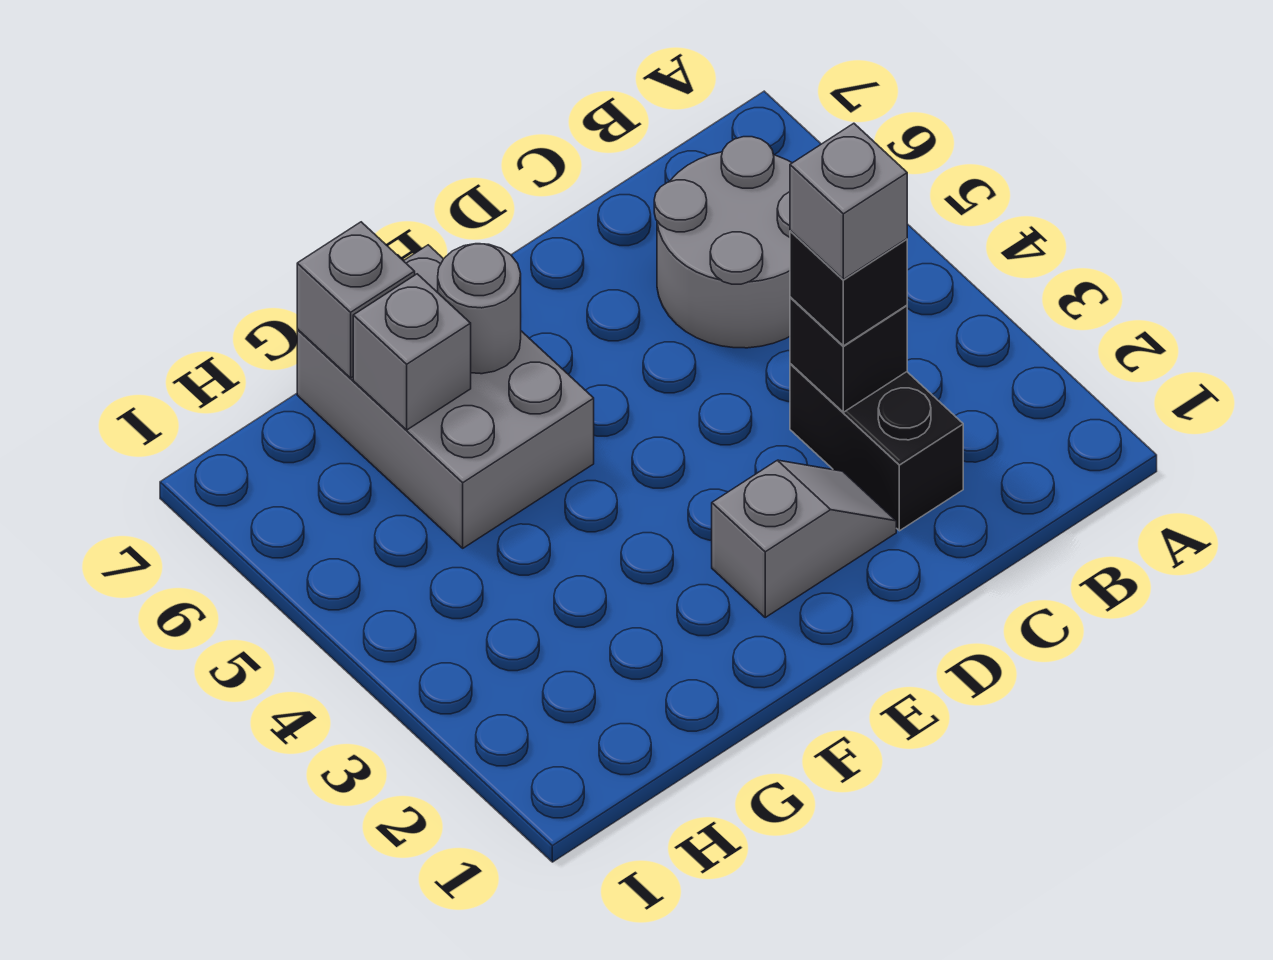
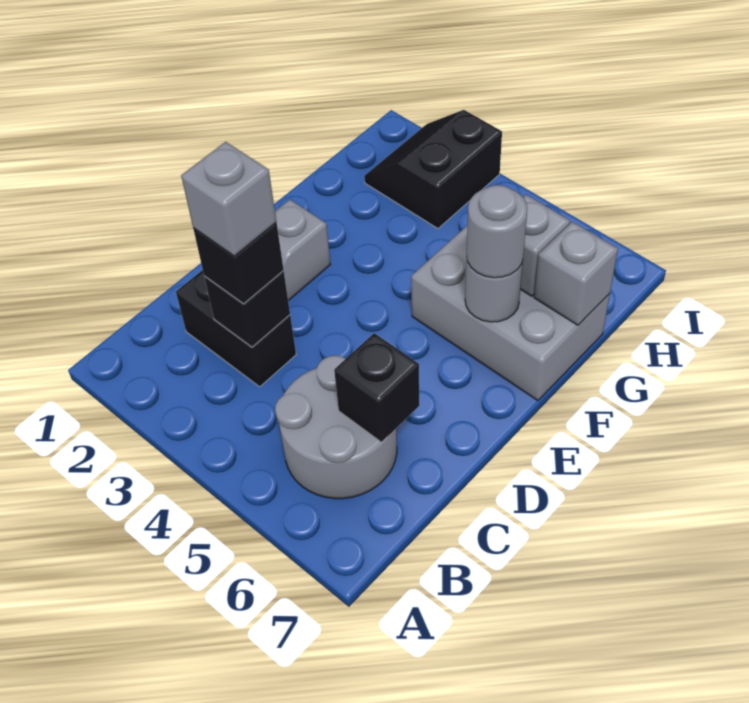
none -> black 1x1 brick [334,333,420,443]
none -> grey 1x1 round brick [467,185,527,278]
none -> black 2x2 slope [364,110,502,229]

